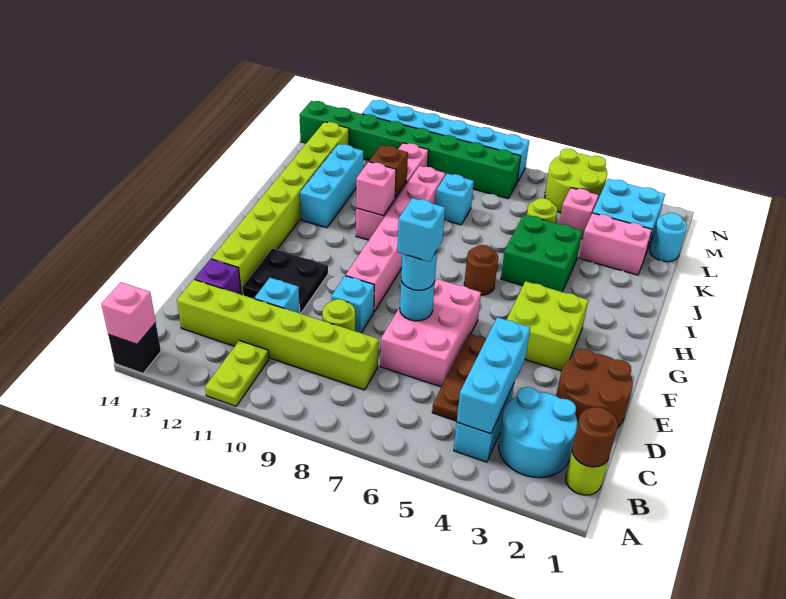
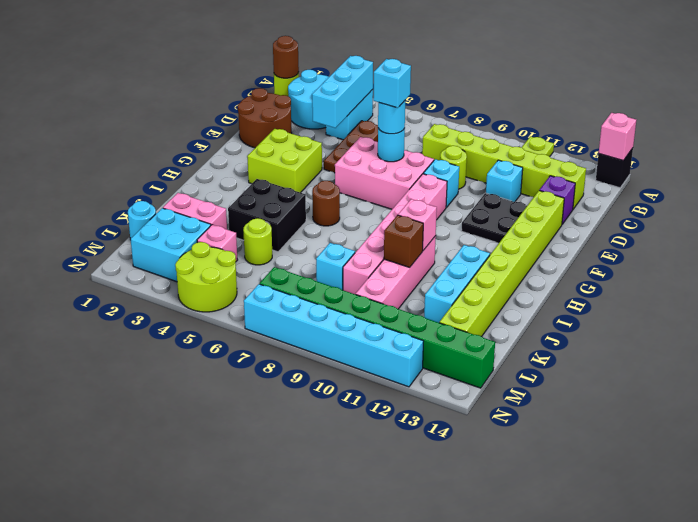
pink 2x3 brick [380,278,481,387] -> pink 2x3 brick turned to [335,137,434,209]
green 2x2 brick [501,215,582,292] -> black 2x2 brick [228,179,306,252]

